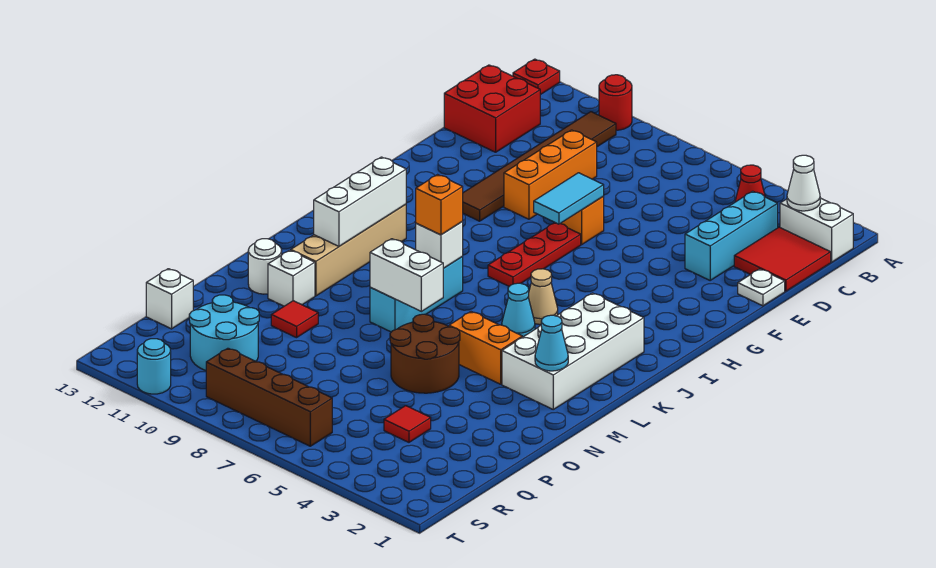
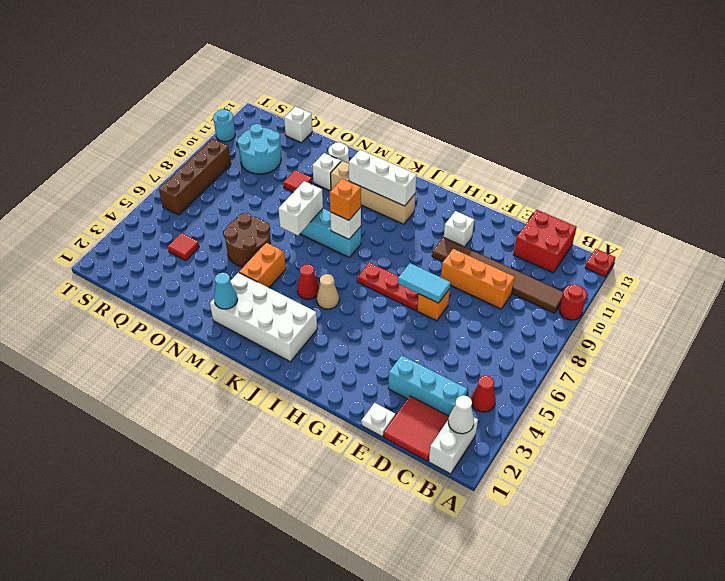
none -> white 1x1 brick [444,211,474,247]
cyan 1x1 cone [502,283,535,337] -> red 1x1 cone [297,264,319,299]

